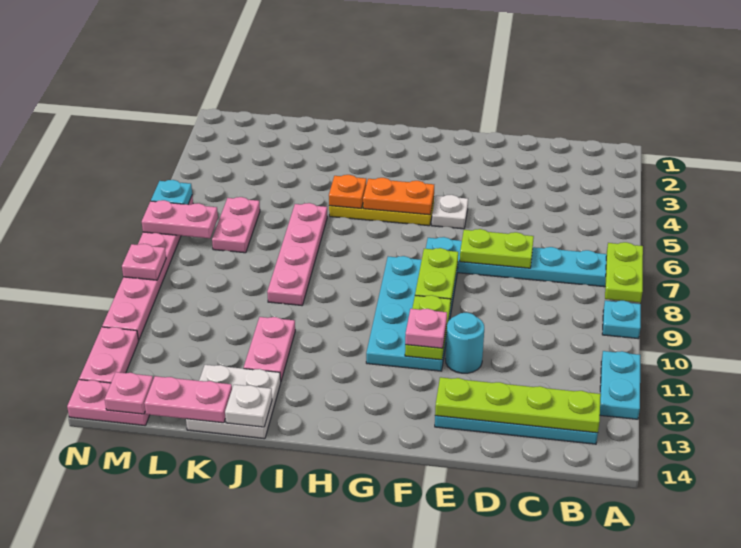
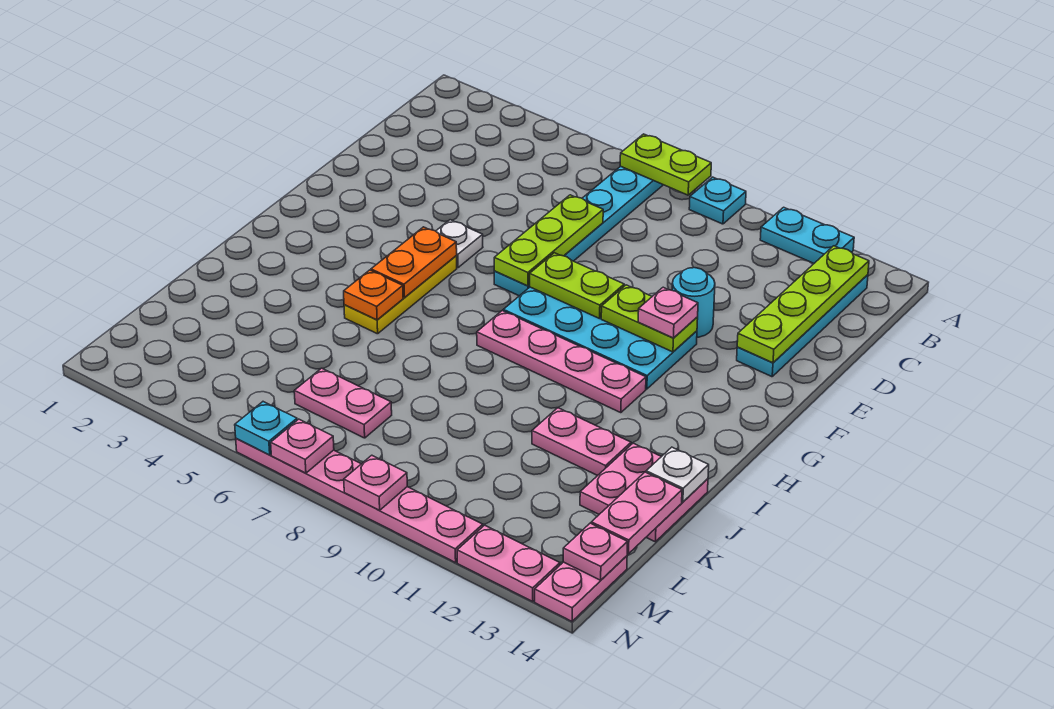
lime 1x2 plate [460,229,534,268] -> lime 1x3 plate [494,195,603,286]
pink 1x4 plate [267,203,327,305] -> pink 1x4 plate moved to [477,311,646,413]
white 2x2 plate [186,365,281,439] -> pink 2x2 plate [580,443,708,542]
pink 1x2 plate [142,200,218,238] -> pink 1x1 plate [271,419,334,473]

